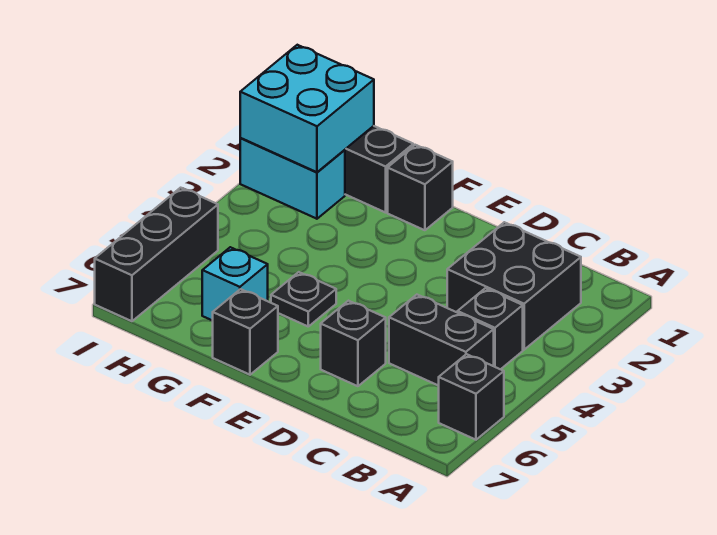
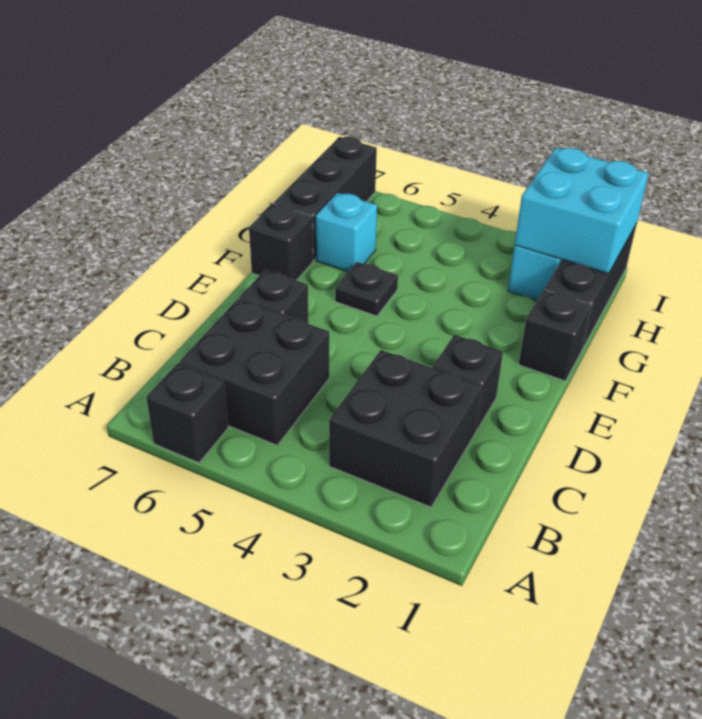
black 1x1 brick [458,288,523,369] -> black 1x1 brick moved to [433,335,503,431]
black 1x2 brick [389,295,494,386] -> black 2x2 brick [179,299,329,445]
black 1x3 brick [95,188,218,321] -> black 1x3 brick turned to [274,137,377,260]

